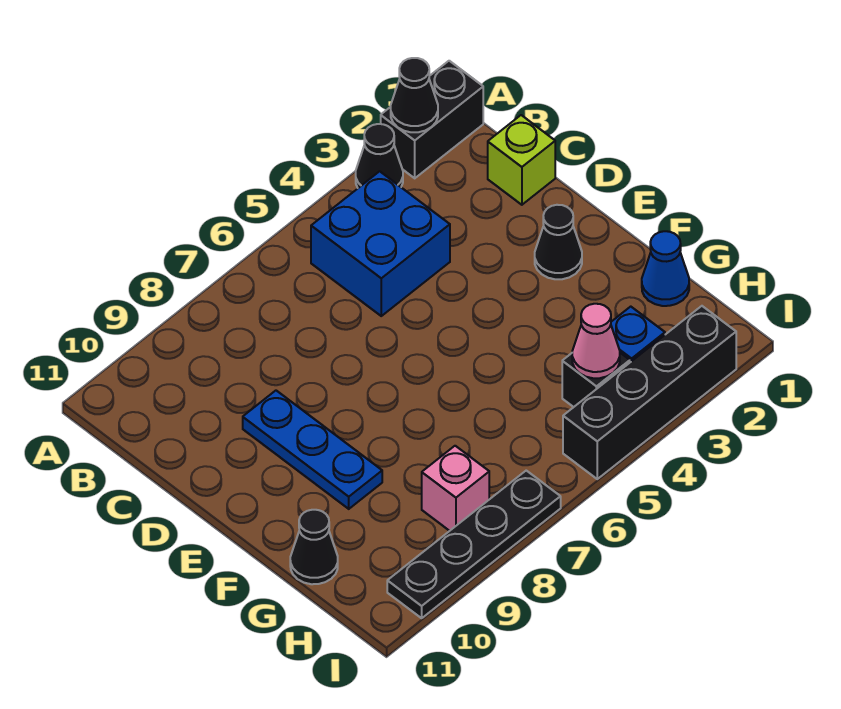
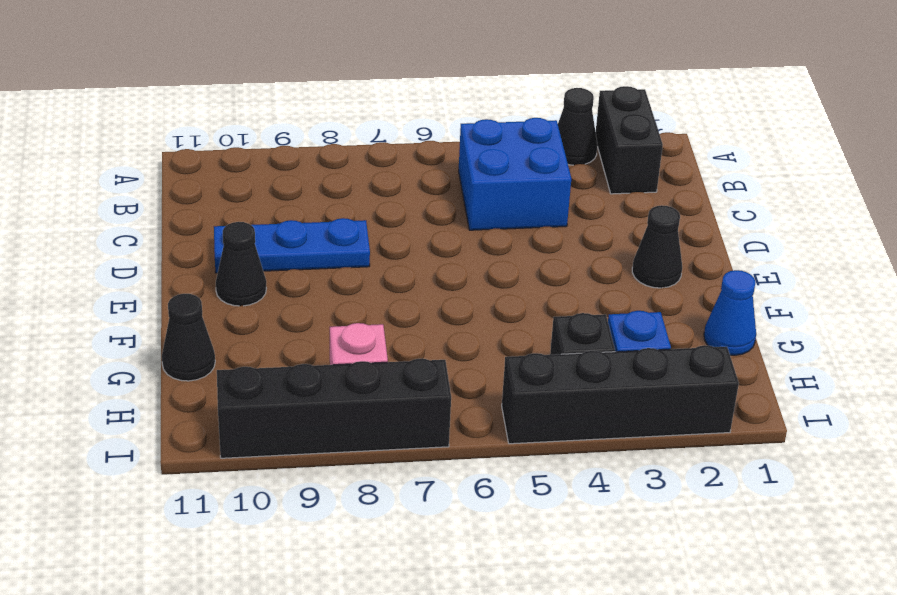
black 1x2 brick [381,61,483,178] -> black 1x2 brick turned to [596,86,663,194]
black 1x1 cone [391,58,438,132] -> black 1x1 cone moved to [216,222,266,306]
lime 1x1 brick [488,115,555,205] -> none
blue 1x3 plate [243,391,382,509] -> blue 1x3 plate turned to [214,218,370,273]
pink 1x1 cone [572,304,620,378] -> none
black 1x4 plate [387,471,561,618] -> black 1x4 brick [217,359,451,458]

